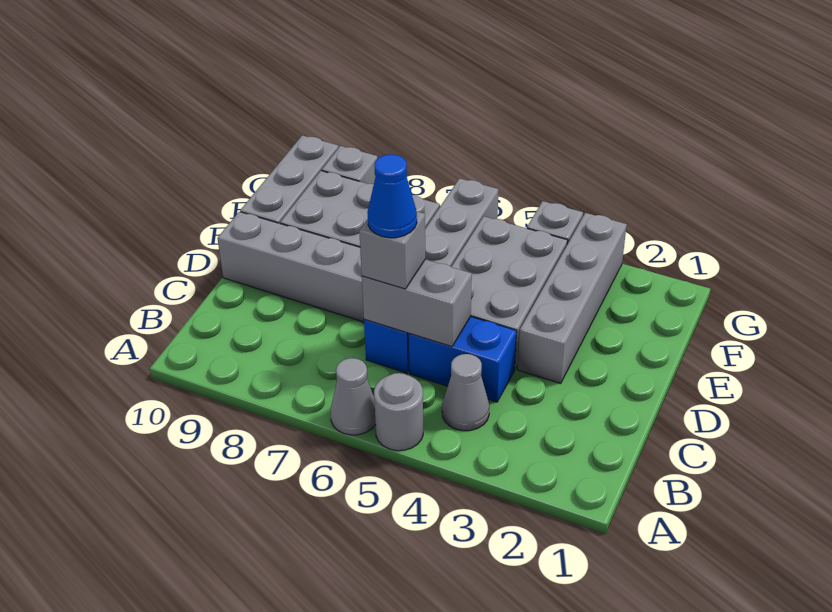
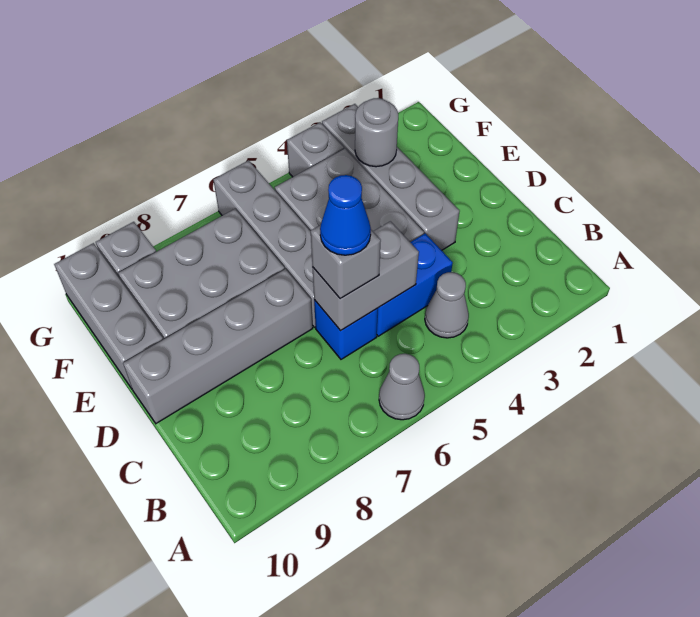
grey 1x1 round brick [374,373,423,451] -> grey 1x1 round brick moved to [355,98,398,167]

